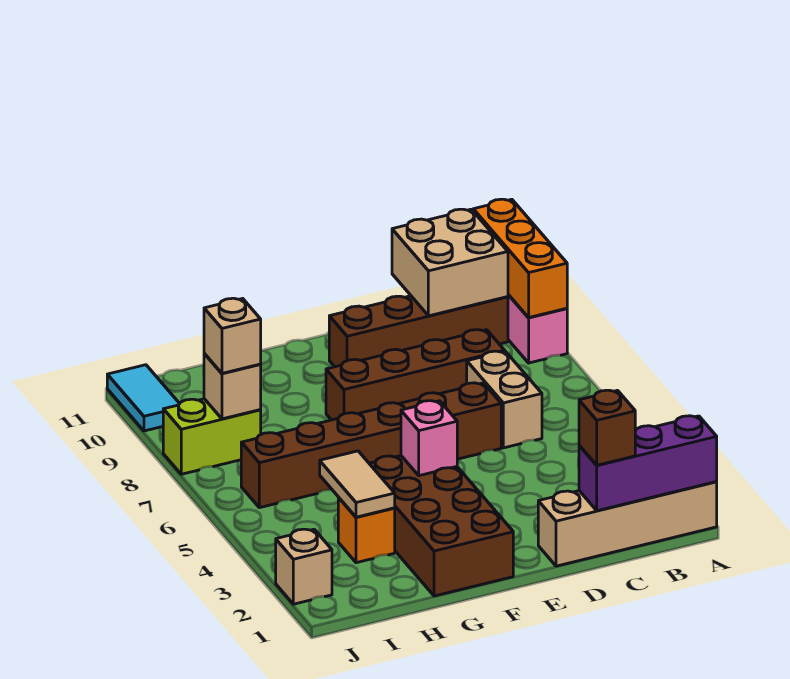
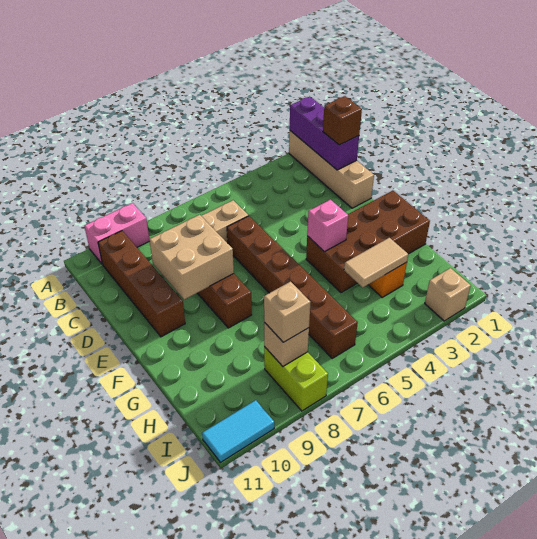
orange 1x3 brick [473,199,567,318] -> none
tan 2x2 brick [392,209,508,316] -> tan 2x2 brick moved to [149,215,234,300]

